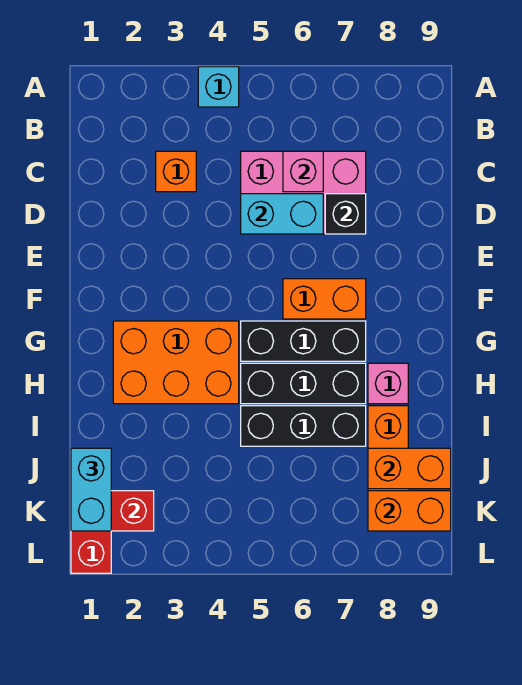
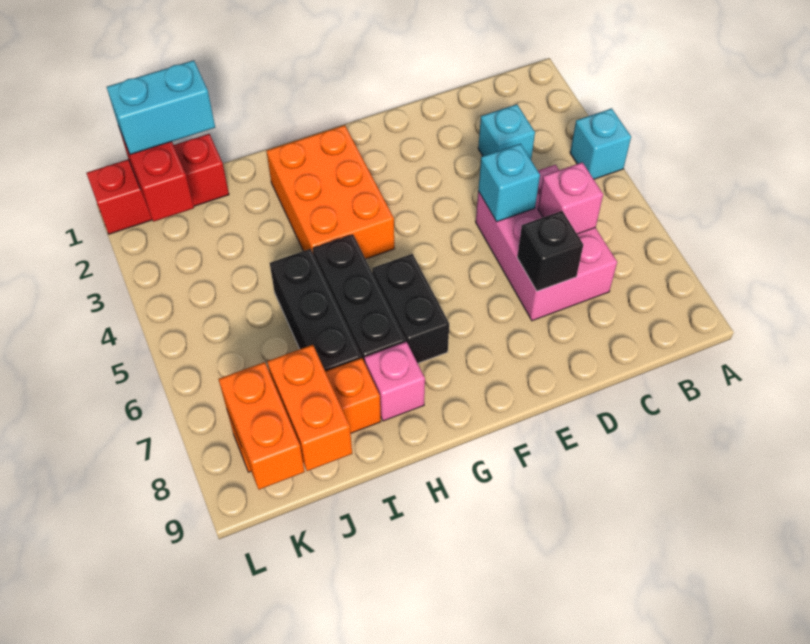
orange 1x1 brick [156,151,196,192] -> cyan 1x1 brick [478,104,535,159]
cyan 1x2 brick [241,194,323,234] -> cyan 1x1 brick [478,144,540,222]
orange 1x2 brick [283,279,366,319] -> none
black 1x3 brick [241,321,366,361] -> black 1x2 brick [372,254,449,363]

